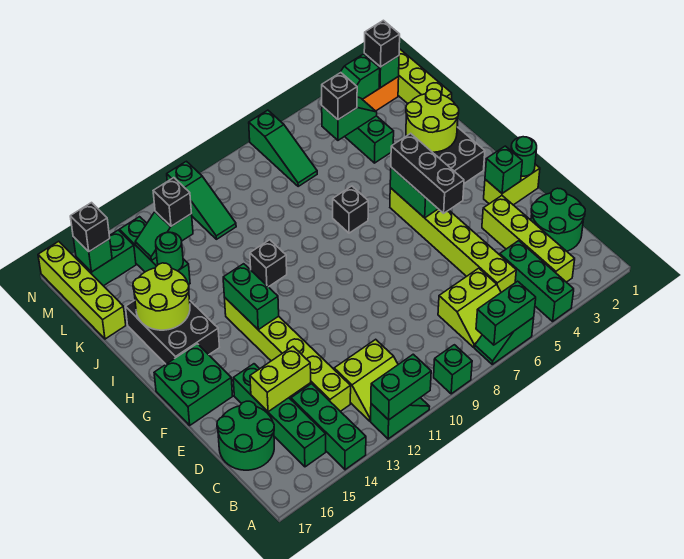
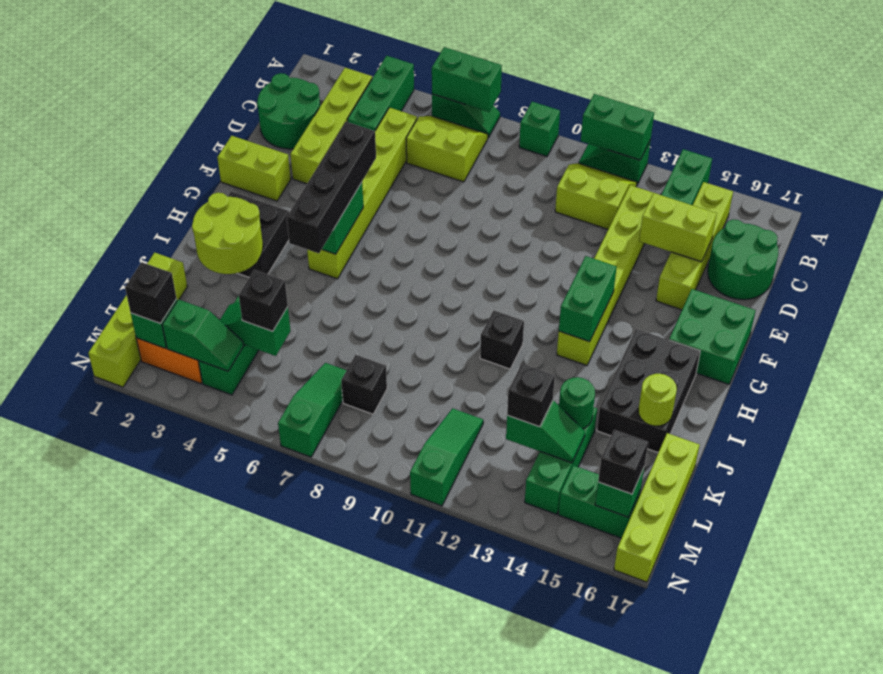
green 1x4 brick [233,364,326,467] -> lime 1x4 brick [656,182,733,310]
green 1x1 round brick [511,137,537,176] -> none
green 1x1 brick [485,146,522,193] -> none
black 1x3 brick [391,133,464,213] -> black 1x4 brick [287,122,376,253]
black 1x1 brick [333,186,368,233] -> black 1x1 brick moved to [341,355,387,414]
lime 2x2 round brick [133,263,190,330] -> lime 1x1 round brick [638,374,677,426]

